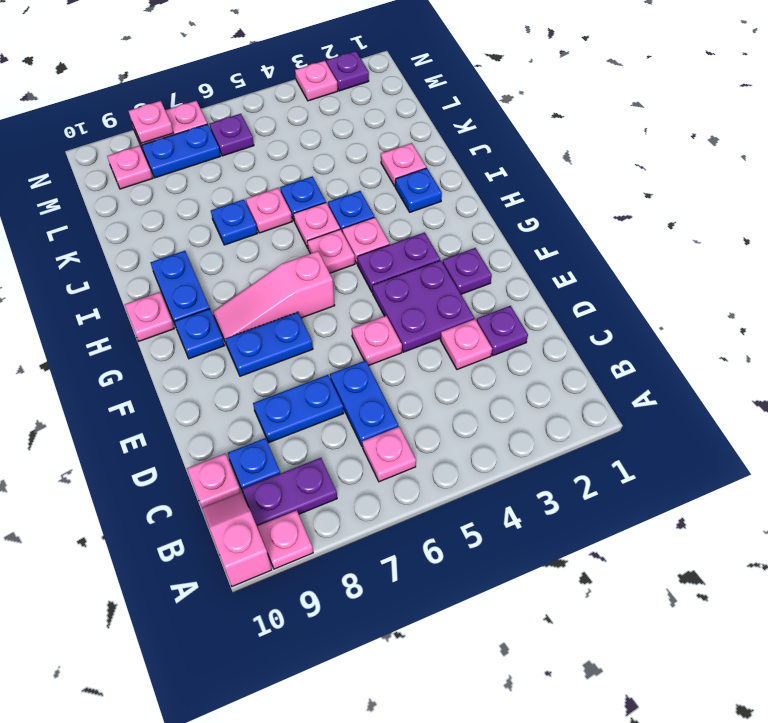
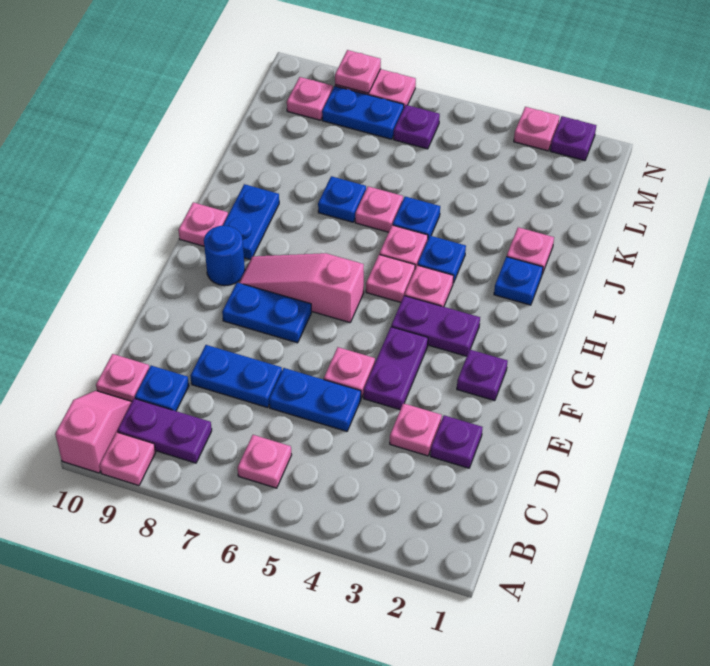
blue 1x2 plate [330,360,398,447] -> blue 1x2 plate turned to [269,368,361,431]
purple 2x2 plate [372,260,474,352] -> purple 1x2 plate [364,327,428,410]
blue 1x1 plate [174,309,225,359] -> blue 1x1 round brick [204,226,245,286]

